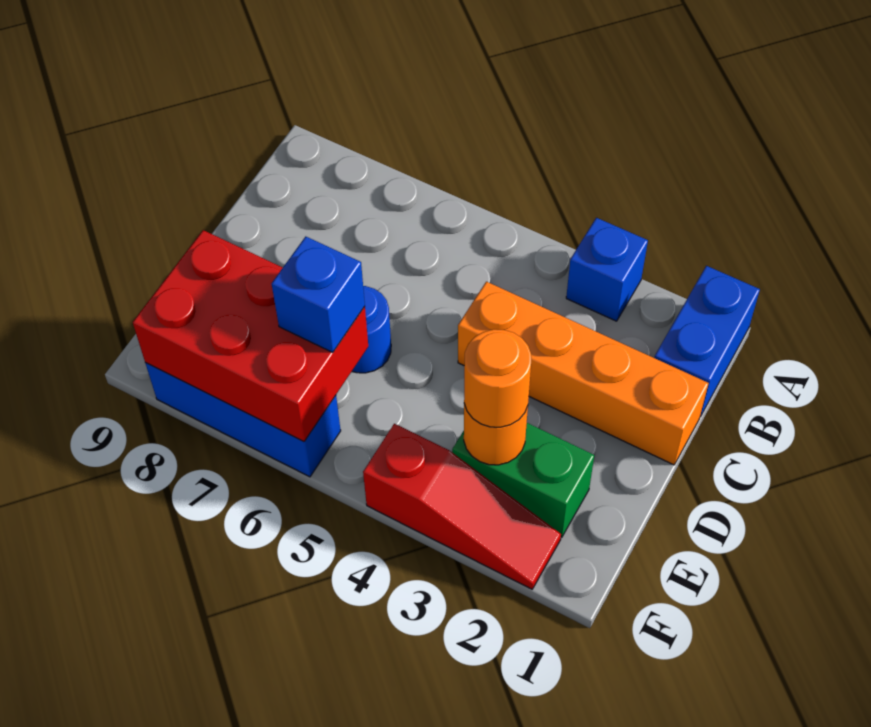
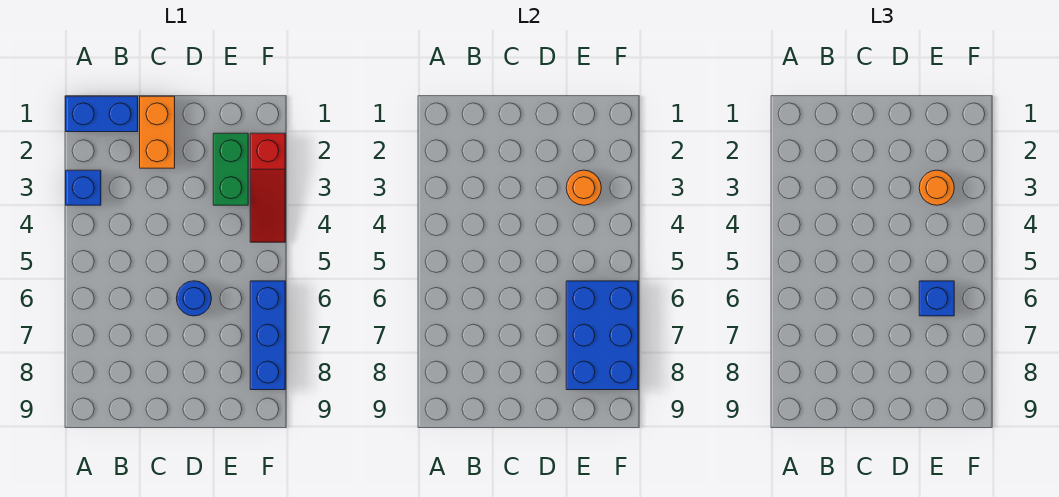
orange 1x4 brick [458,282,709,465] -> orange 1x2 brick [140,96,175,168]
red 2x3 brick [133,230,368,442] -> blue 2x3 brick [566,281,638,390]
red 1x3 slope [363,424,561,589] -> red 1x3 slope turned to [250,133,285,242]

